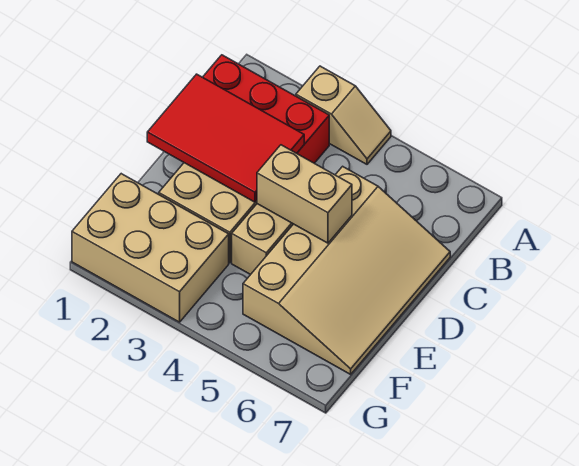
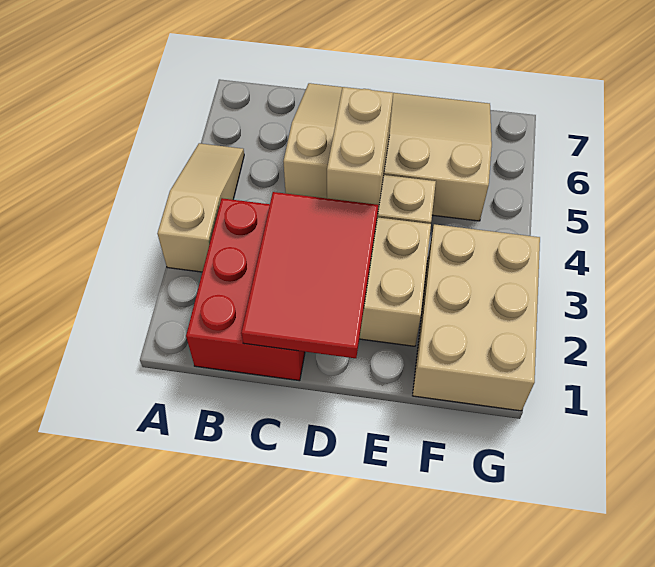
tan 1x2 slope [296,66,391,164] -> tan 1x3 slope [157,143,244,272]

